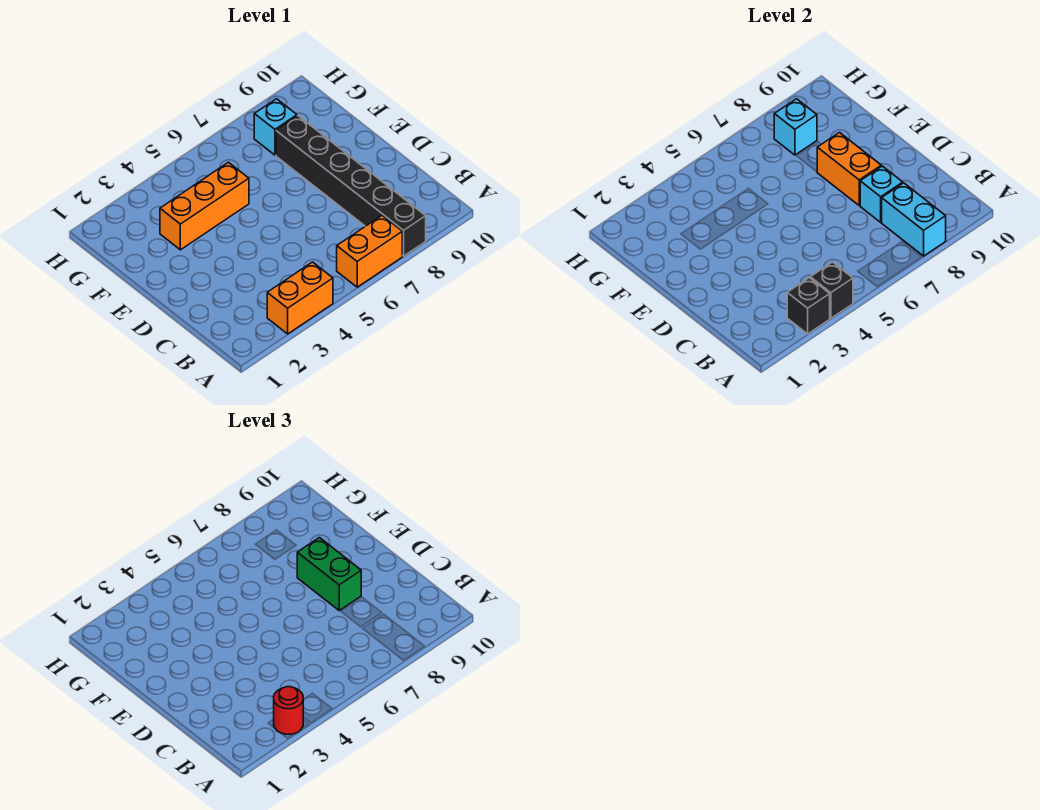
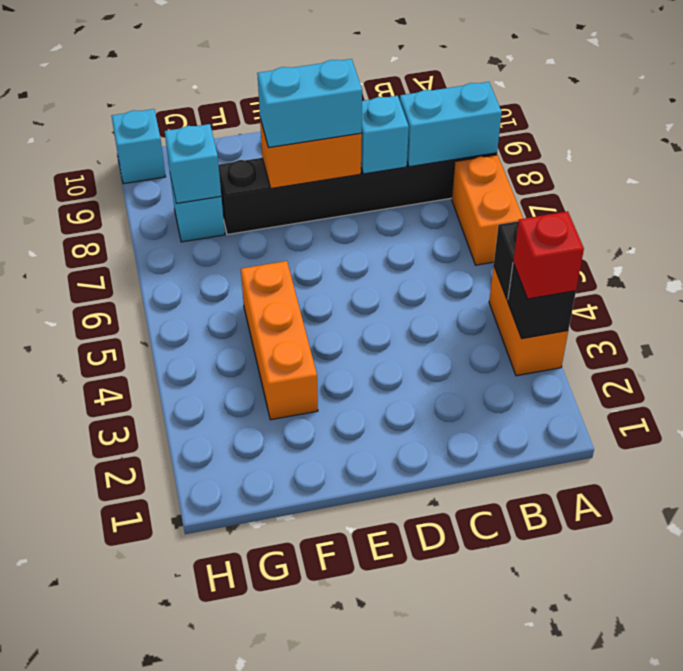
red 1x1 round brick [274,687,303,734] -> red 1x1 brick [513,211,584,299]
green 1x2 brick [297,538,361,610] -> cyan 1x2 brick [257,59,362,148]
none -> cyan 1x1 brick [112,109,165,184]

